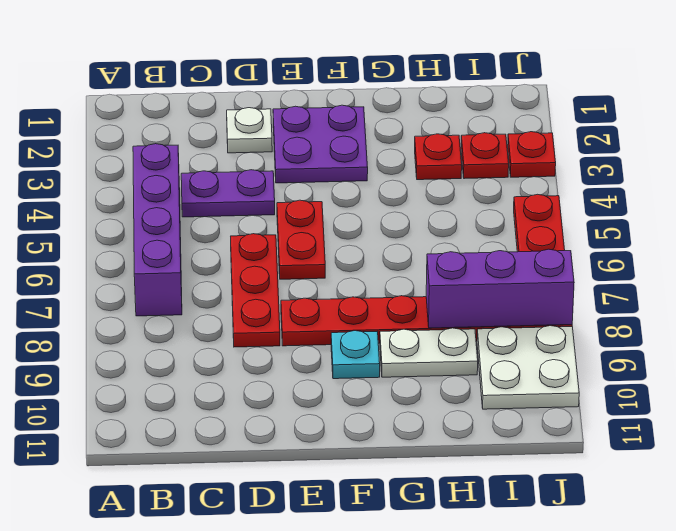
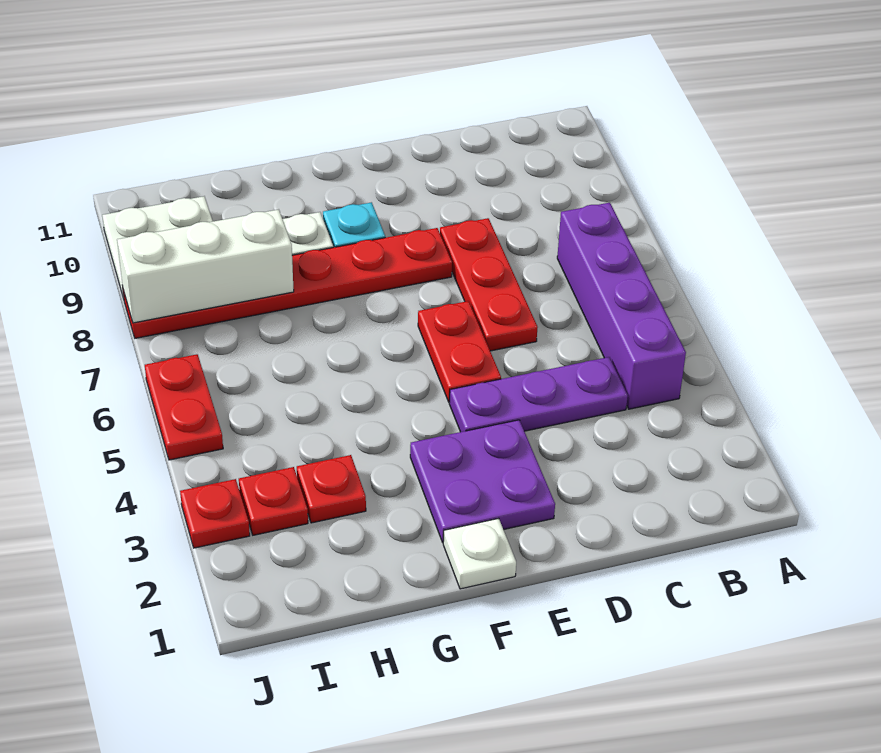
purple 1x2 plate [181,170,275,217] -> purple 1x3 plate [449,357,628,432]
white 1x1 plate [227,108,272,153] -> white 1x1 plate moved to [443,518,516,589]
purple 1x3 brick [426,249,574,328] -> white 1x3 brick [117,209,294,323]

